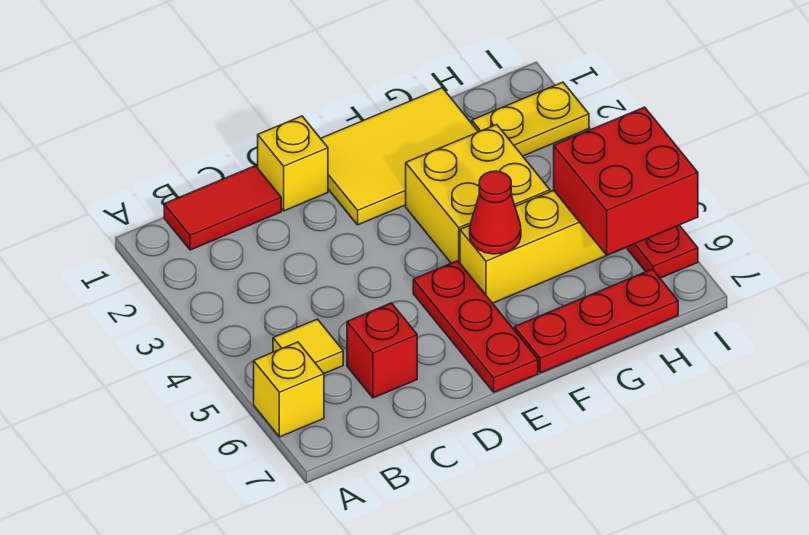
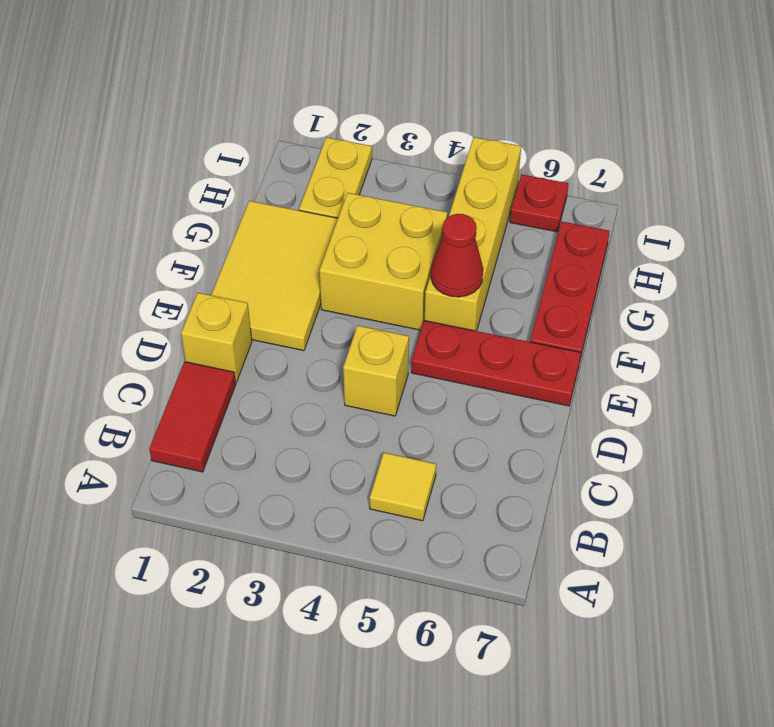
yellow 1x1 brick [254,342,324,437] -> yellow 1x1 brick moved to [343,325,409,416]
red 1x1 brick [347,303,417,398] -> none
red 2x2 brick [554,107,698,255] -> none

